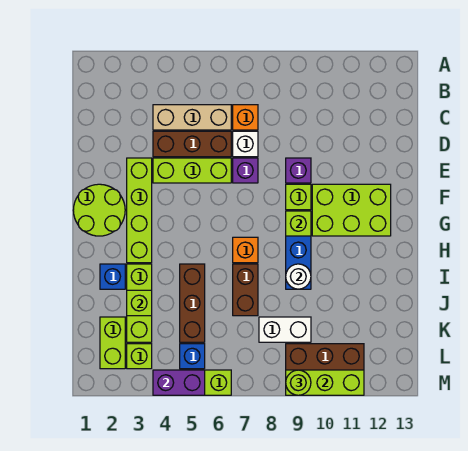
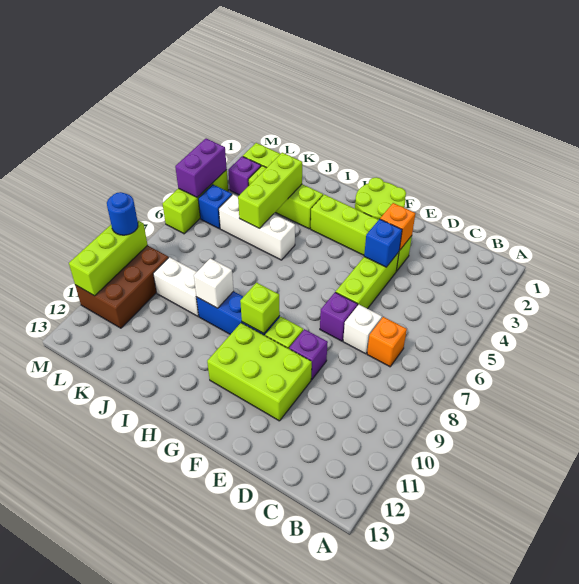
tan 1x3 brick [153,105,231,130] -> none
brown 1x3 brick [153,131,231,157] -> none
lime 2x3 brick [312,184,391,236] -> lime 2x3 brick turned to [207,323,312,421]
orange 1x1 brick [233,237,258,263] -> orange 1x1 brick moved to [380,203,415,250]
blue 1x1 brick [100,264,125,289] -> blue 1x1 brick moved to [364,219,402,267]
brown 1x3 brick [180,264,205,342] -> white 1x3 brick [219,194,295,260]
brown 1x2 brick [233,264,258,316] -> none
white 1x1 round brick [286,264,311,289] -> white 1x1 brick [194,258,234,308]
lime 1x1 brick [127,290,152,316] -> lime 1x3 brick [238,153,302,229]
white 1x2 brick [259,317,311,342] -> white 1x2 brick turned to [153,257,199,316]
lime 1x1 brick [127,344,152,369] -> purple 1x1 brick [228,156,261,195]
lime 1x1 round brick [286,370,311,395] -> blue 1x1 round brick [107,192,138,235]

